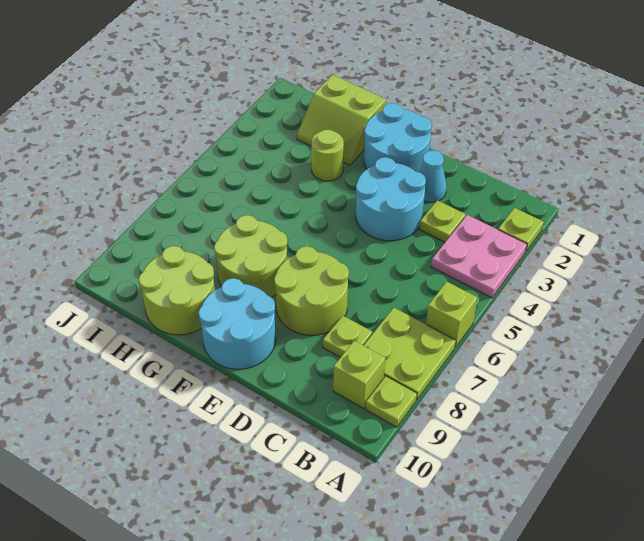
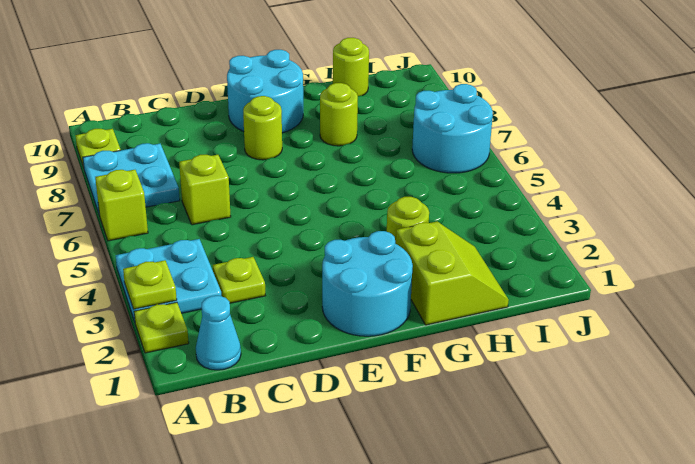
pink 2x2 plate [431,215,527,298] -> cyan 2x2 plate [116,239,221,322]
lime 2x2 plate [363,308,456,400] -> cyan 2x2 plate [83,143,180,216]
lime 1x1 brick [333,341,385,409] -> lime 1x1 brick moved to [179,155,231,225]
lime 1x1 plate [323,316,372,357] -> lime 1x1 plate moved to [123,260,177,309]
cyan 1x1 cone [419,150,447,202] -> cyan 1x1 cone moved to [196,296,241,370]
cyan 2x2 round brick [356,157,426,241] -> cyan 2x2 round brick moved to [412,84,493,173]
lime 2x2 round brick [274,246,349,335] -> lime 1x1 round brick [243,96,282,160]
lime 2x2 round brick [214,215,288,297] -> lime 1x1 round brick [320,83,358,146]
lime 2x2 slope [297,75,386,165] -> lime 2x2 slope turned to [396,222,509,325]
lime 2x2 round brick [139,246,215,335] -> lime 1x1 round brick [333,38,369,96]

